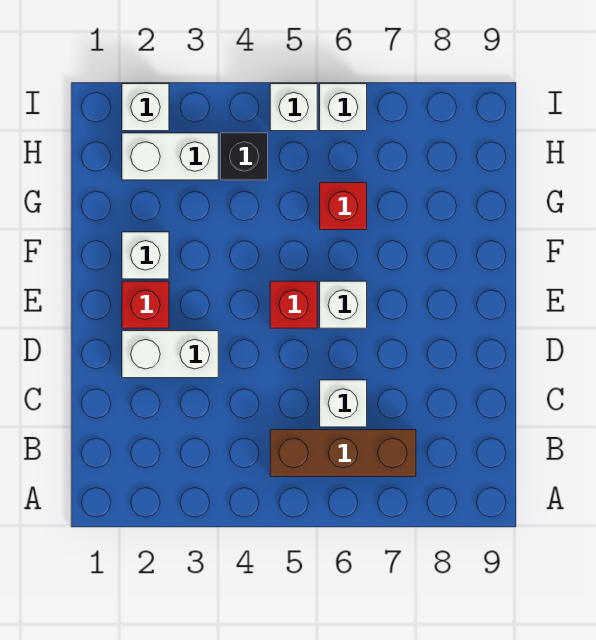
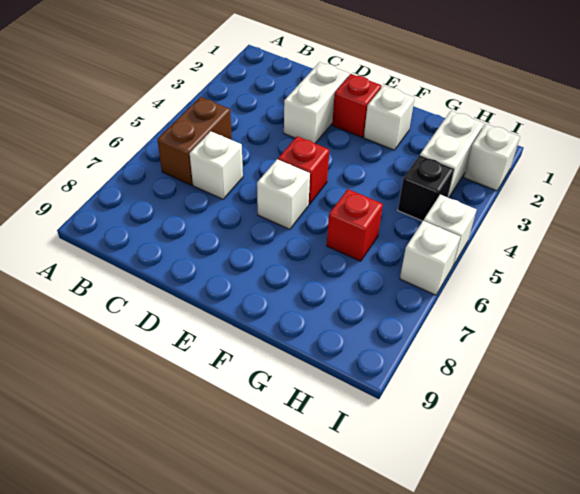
brown 1x3 brick [270,430,416,477] -> brown 1x2 brick [157,97,232,185]

